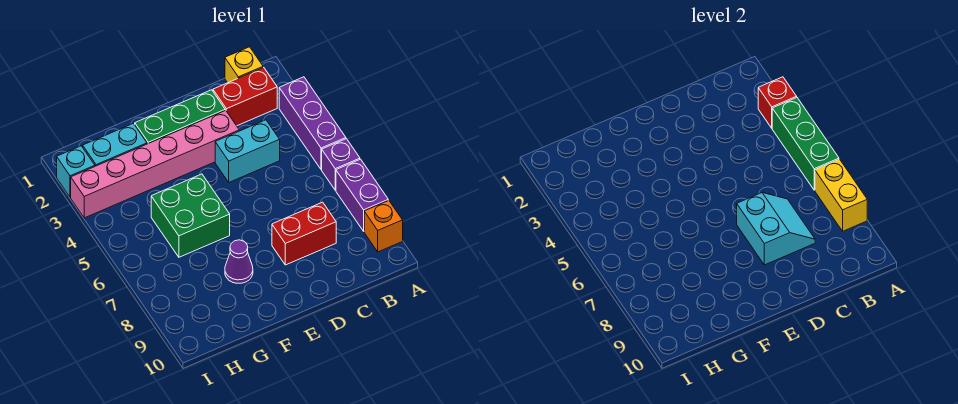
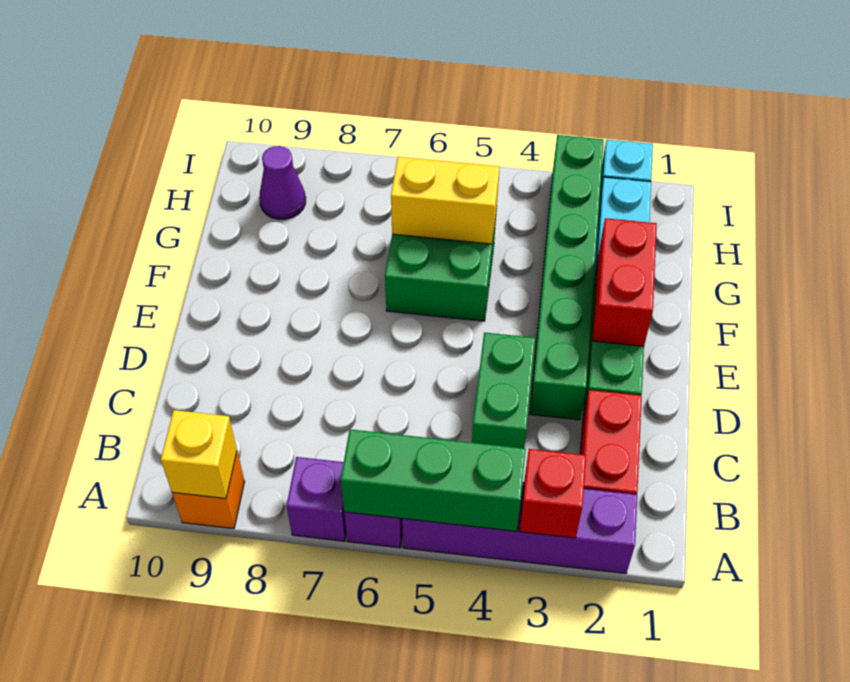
purple 1x3 brick [279,77,346,170] -> purple 1x4 brick [402,482,637,573]
purple 1x2 brick [336,159,388,231] -> purple 1x1 brick [287,457,346,541]
yellow 1x2 brick [815,159,867,231] -> yellow 1x2 brick moved to [391,157,500,244]
yellow 1x1 brick [225,47,263,83] -> yellow 1x1 brick moved to [161,410,237,498]
cyan 1x2 brick [215,120,280,182] -> green 1x2 brick [472,332,535,448]
cyan 2x2 slope [737,193,815,265] -> none
red 1x2 brick [272,202,336,265] -> red 1x2 brick moved to [592,218,657,346]
pink 1x6 brick [71,110,239,218] -> green 1x6 brick [530,135,604,420]
purple 1x1 cone [225,240,253,283] -> purple 1x1 cone moved to [259,146,306,219]

